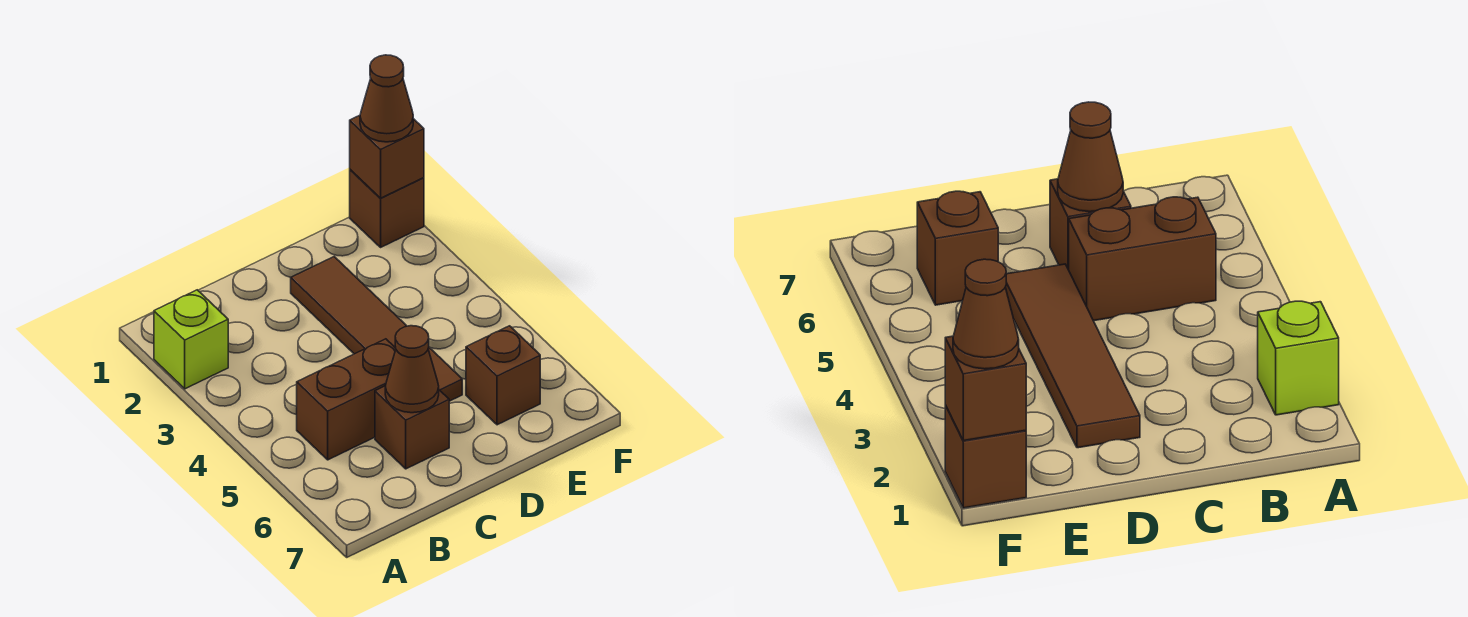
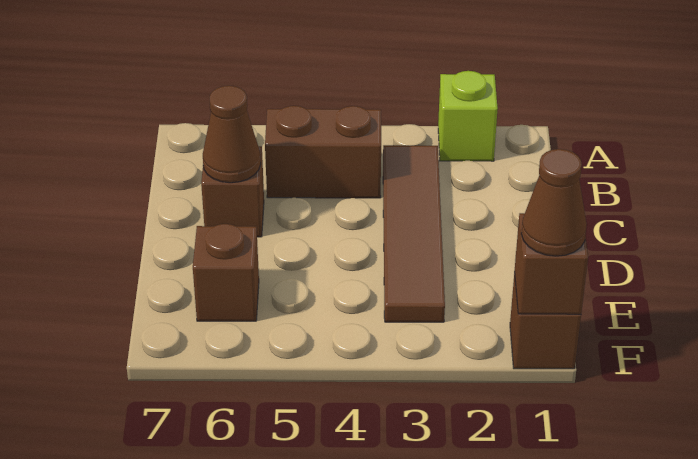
brown 1x2 brick [297,339,396,460] -> brown 1x2 brick turned to [265,106,381,198]
brown 1x4 tile [291,257,462,401] -> brown 1x4 tile turned to [383,145,445,322]

